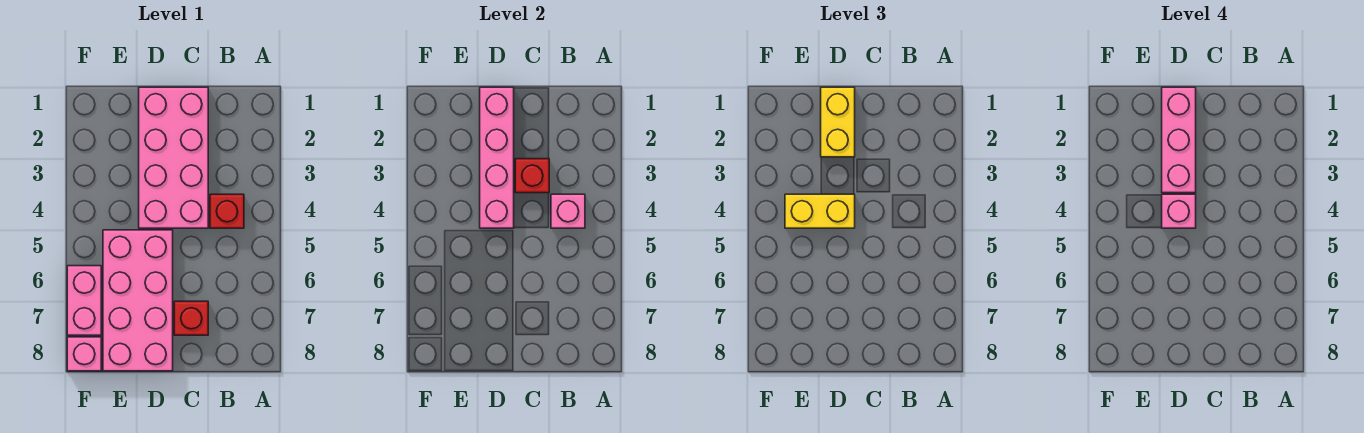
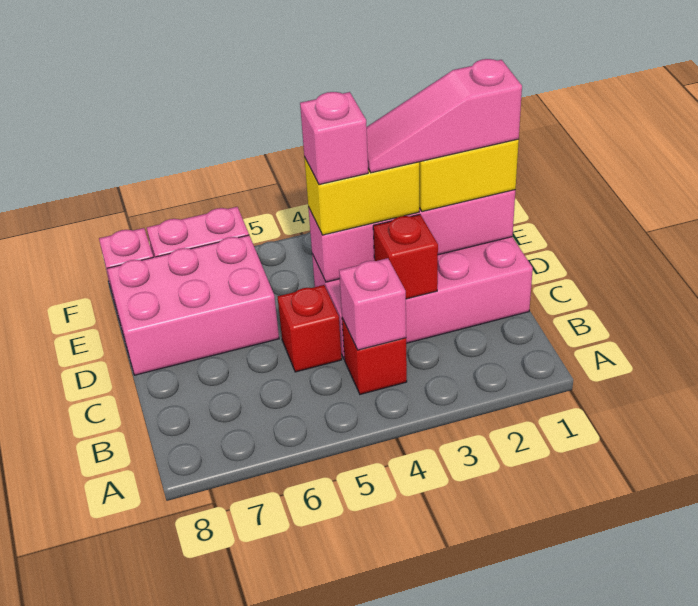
red 1x1 brick [174,301,208,335] -> red 1x1 brick moved to [278,285,342,372]
pink 1x3 brick [1162,87,1196,193] -> pink 1x3 slope [367,59,522,173]
yellow 1x2 brick [785,194,855,228] -> yellow 1x2 brick turned to [304,157,419,235]
pink 2x4 brick [103,230,173,371] -> pink 2x3 brick [107,235,279,375]

